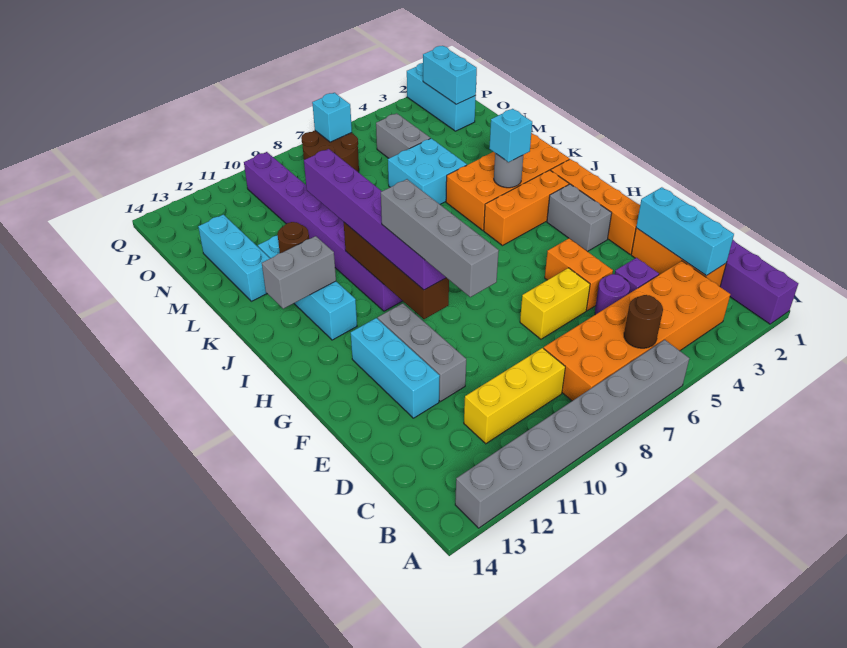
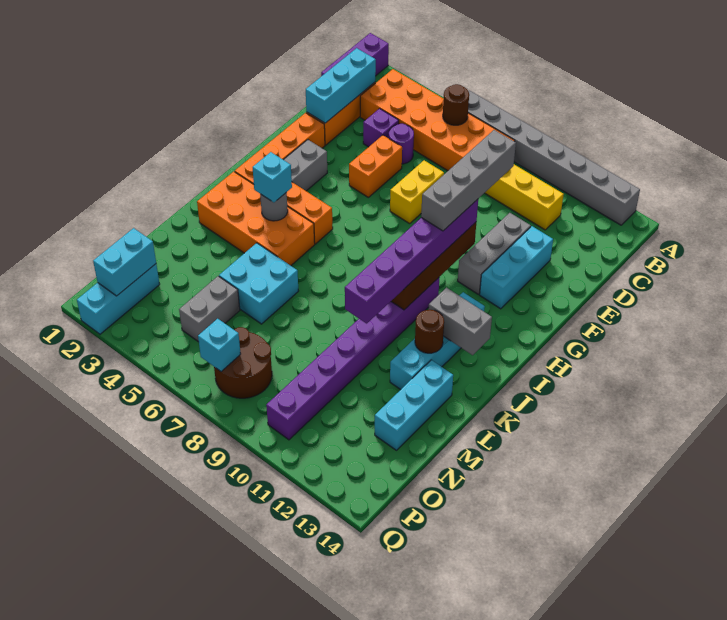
yellow 1x2 brick [520,268,590,339] -> yellow 1x2 brick turned to [390,160,444,224]

